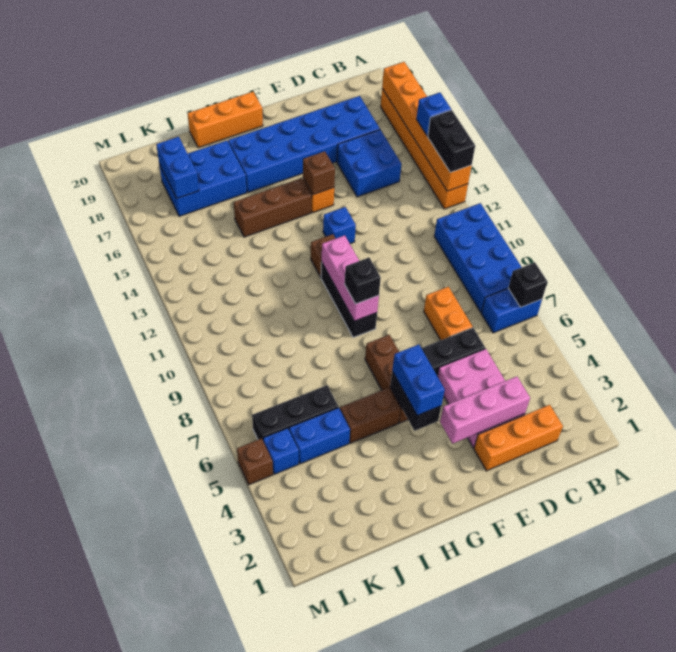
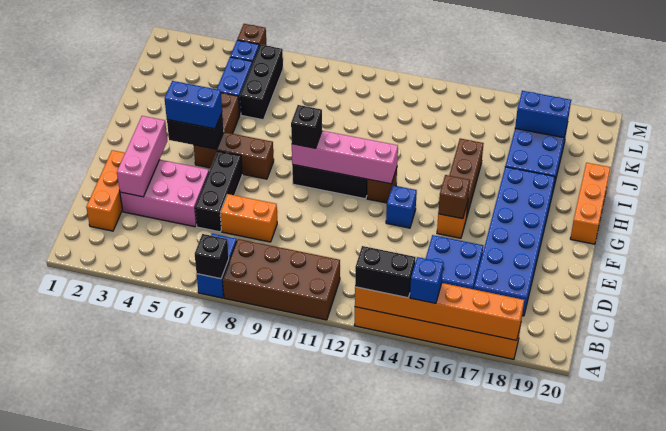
blue 2x4 brick [434,203,521,312] -> brown 2x4 brick [223,239,340,320]
pink 1x3 brick [322,235,379,321] -> pink 1x4 brick [292,131,398,184]

